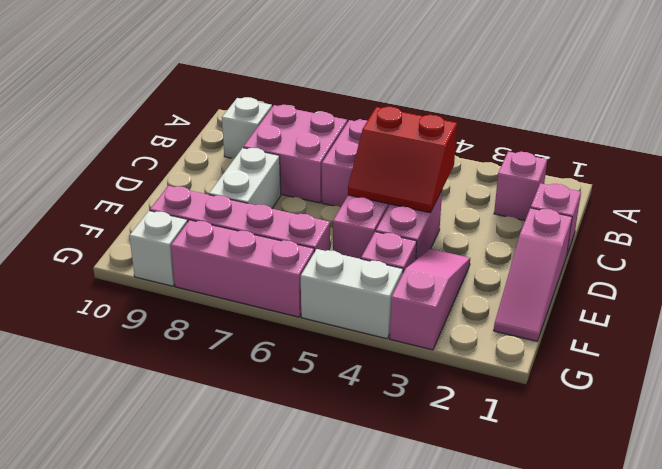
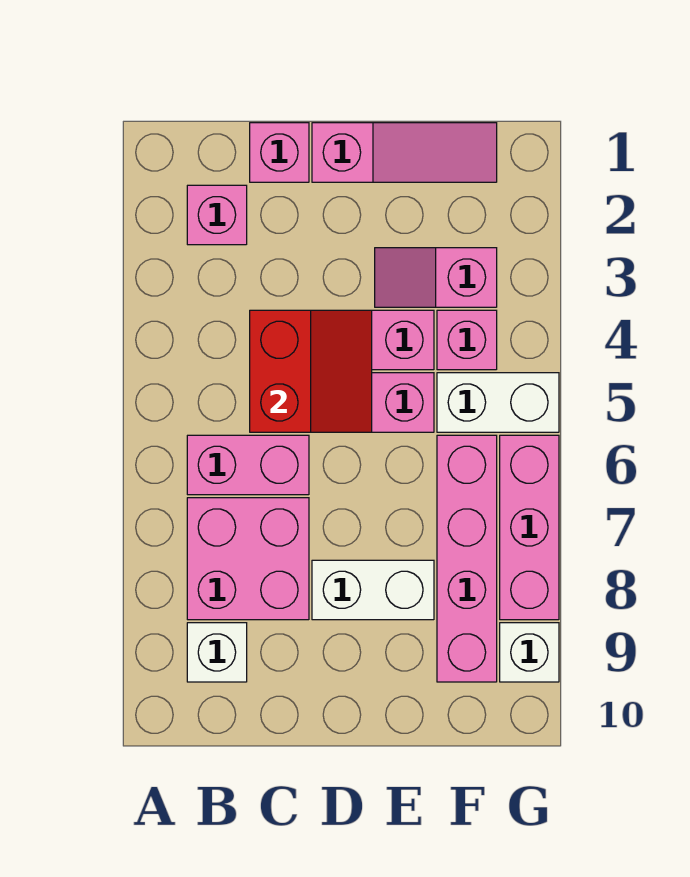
pink 1x3 slope [390,249,470,350] -> pink 1x2 slope [375,248,497,307]
white 1x2 brick [301,249,403,339] -> white 1x2 brick turned to [437,373,559,432]

